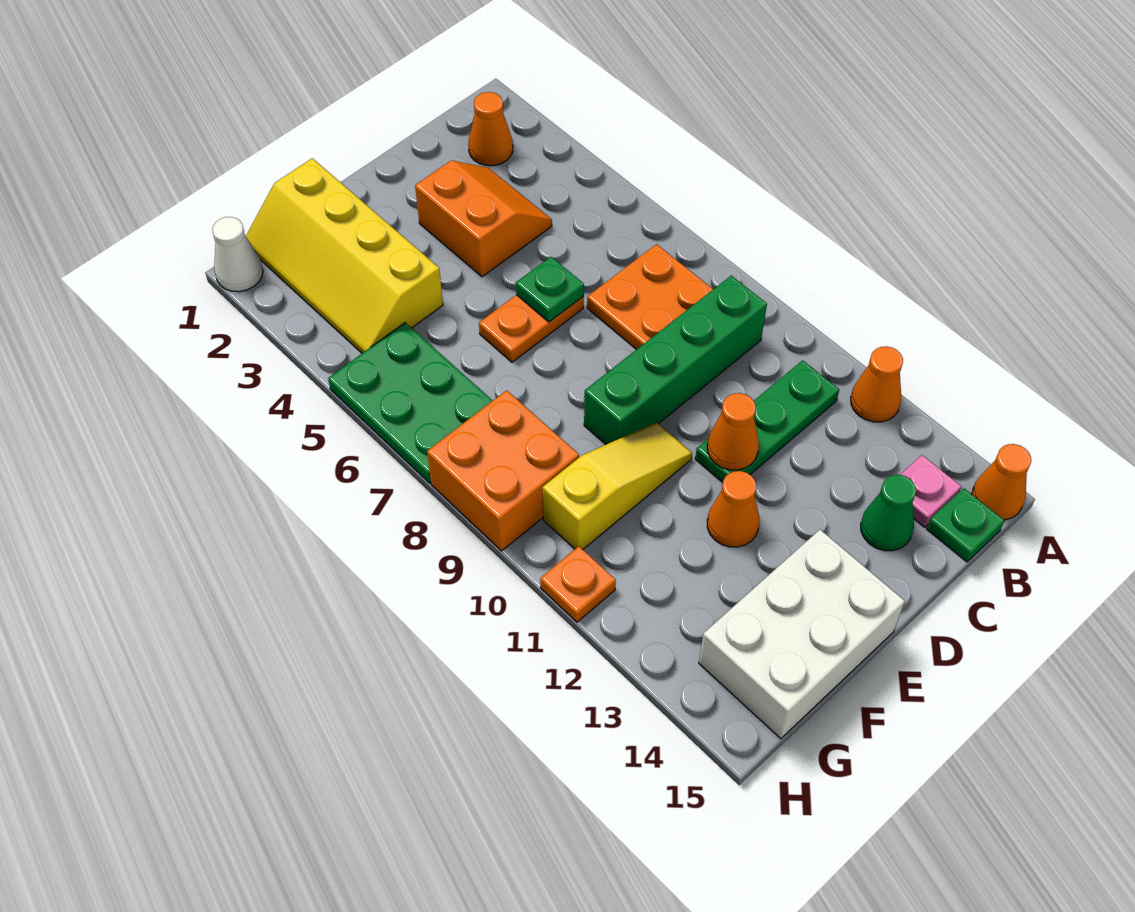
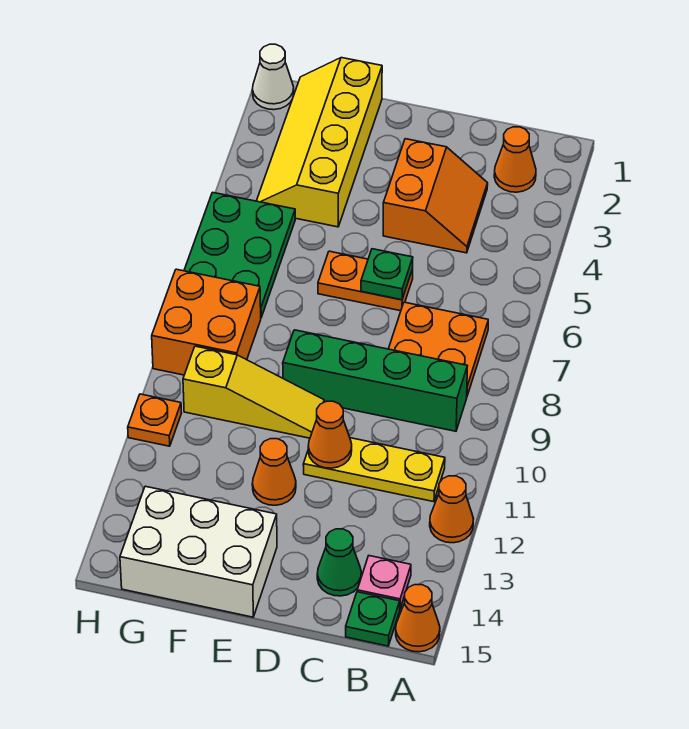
green 1x3 plate [695,360,839,483] -> yellow 1x3 plate [303,438,445,502]

